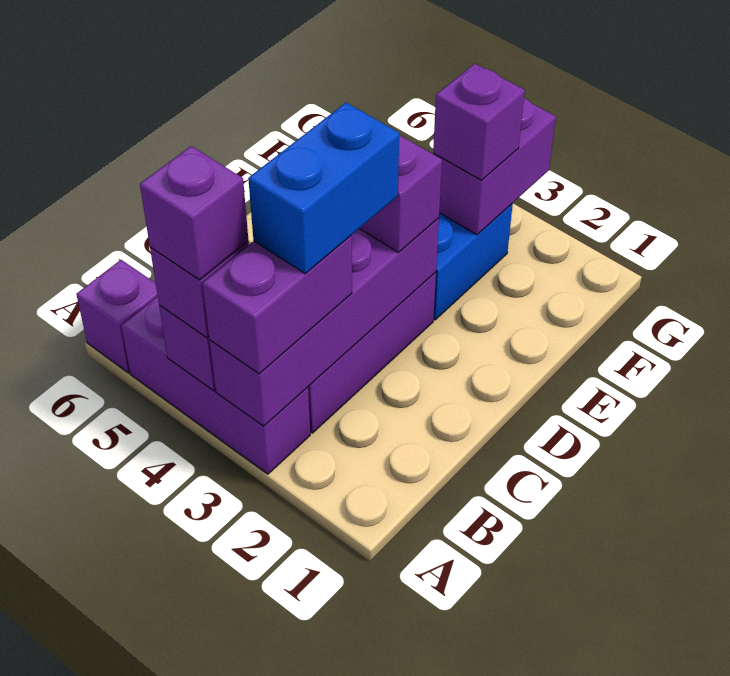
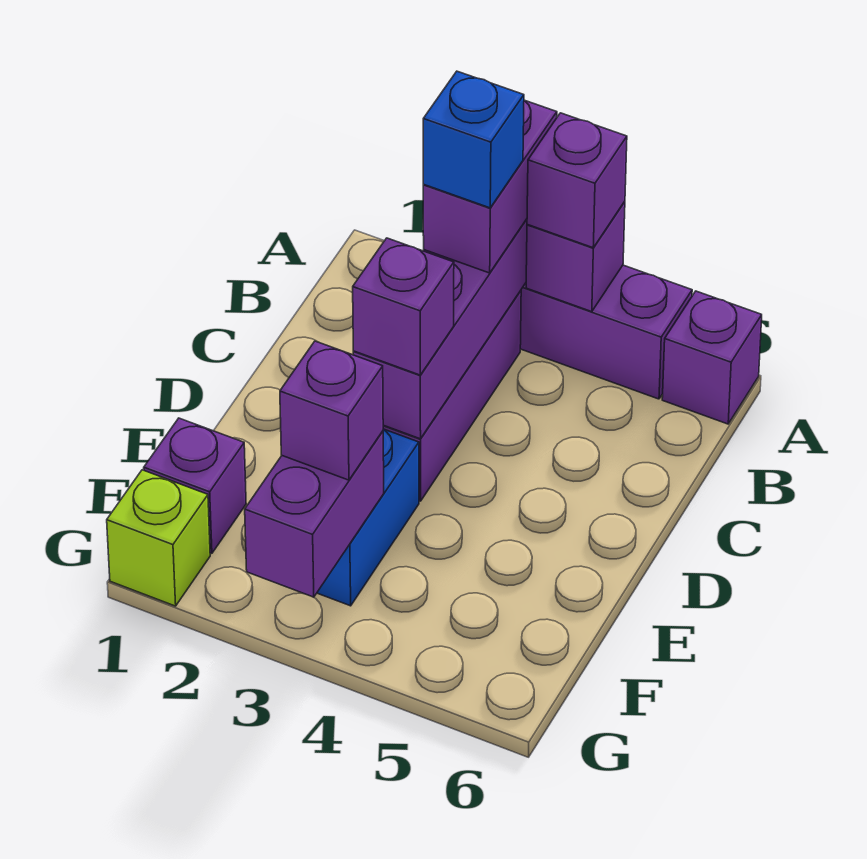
purple 1x1 brick [140,146,248,280] -> purple 1x1 brick moved to [144,418,246,553]
blue 1x2 brick [248,103,399,274] -> blue 1x1 brick [423,71,524,208]
none -> lime 1x1 brick [107,470,210,606]

